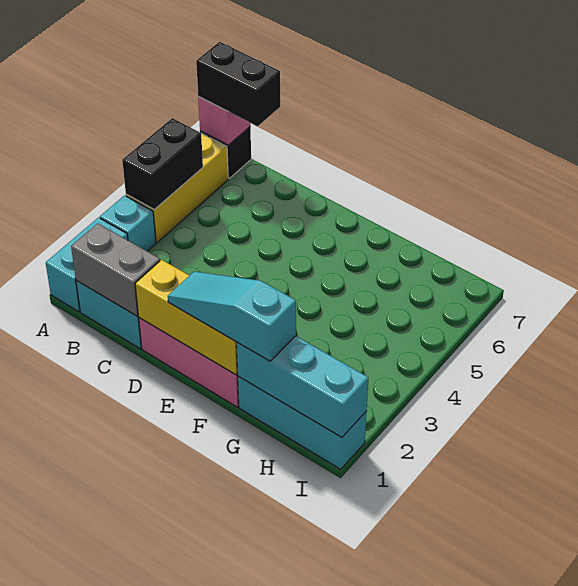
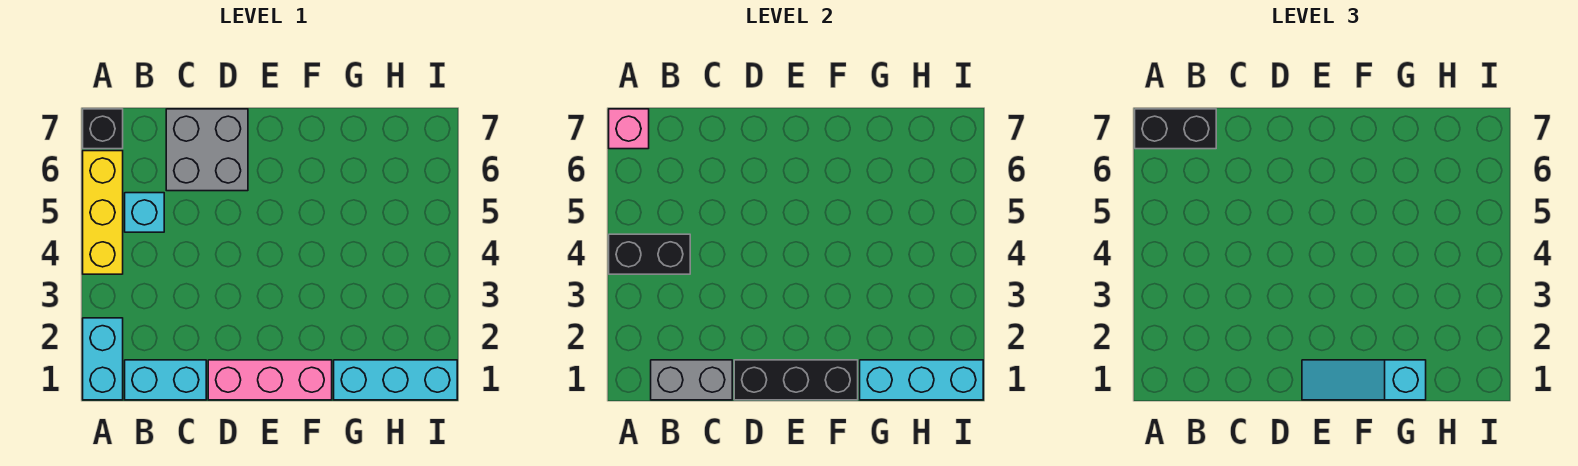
cyan 1x1 brick [100,195,156,251] -> cyan 1x1 brick moved to [125,193,164,232]
black 1x2 brick [122,118,203,210] -> black 1x2 brick turned to [609,234,690,274]
none -> grey 2x2 brick [166,109,248,191]
yellow 1x3 brick [135,260,238,375] -> black 1x3 brick [734,360,858,400]

